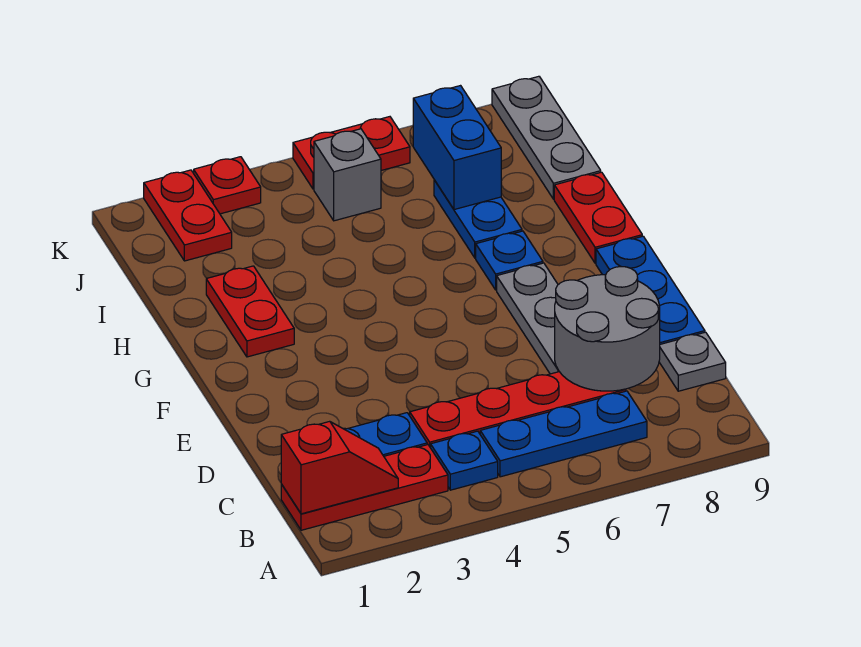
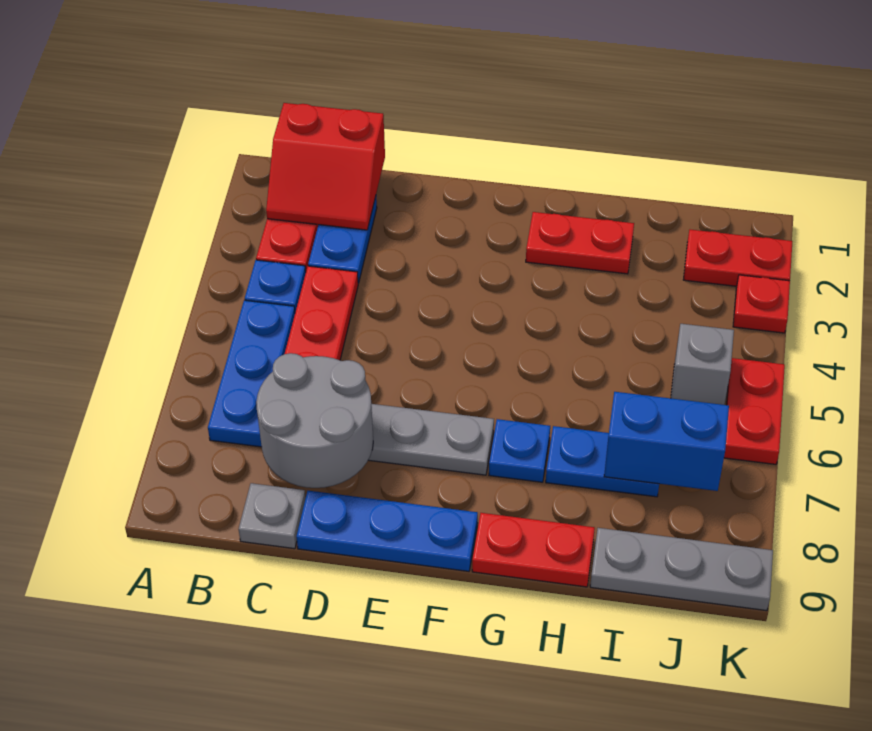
red 1x2 slope [281,421,398,514] -> red 2x2 slope [266,103,385,230]

